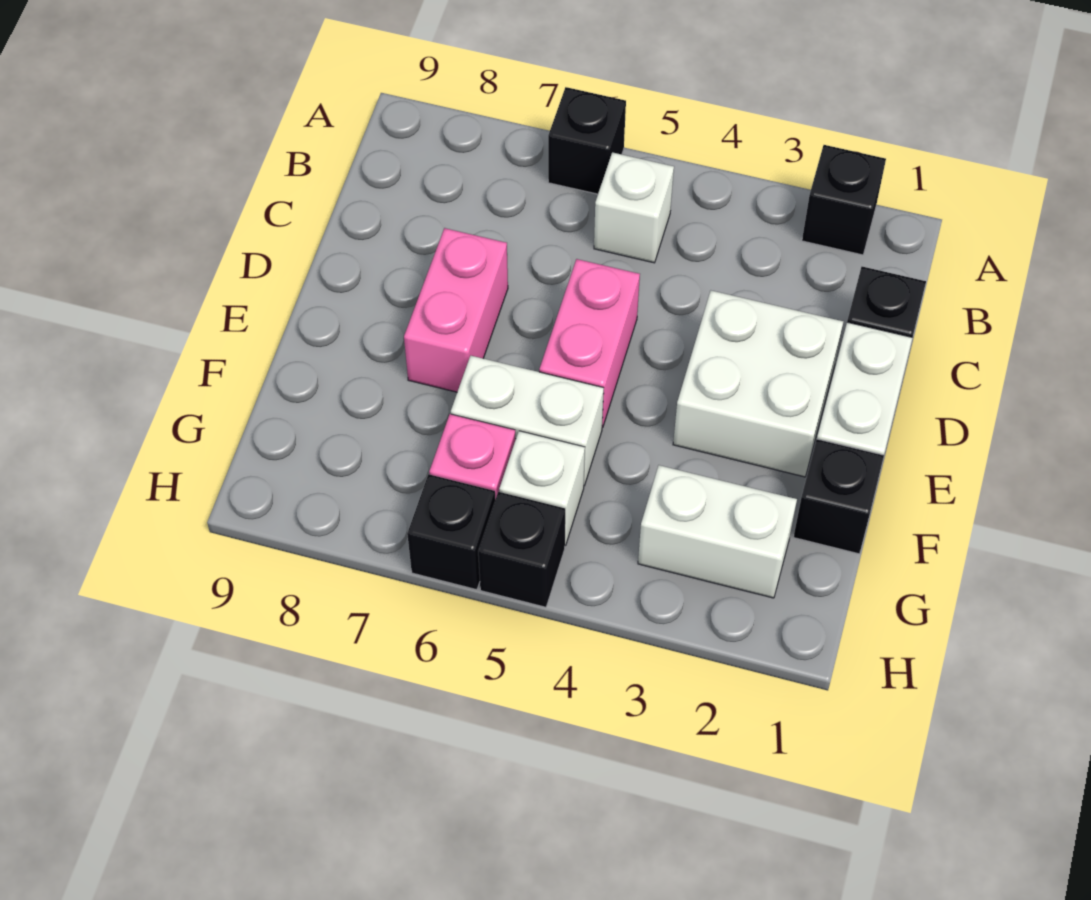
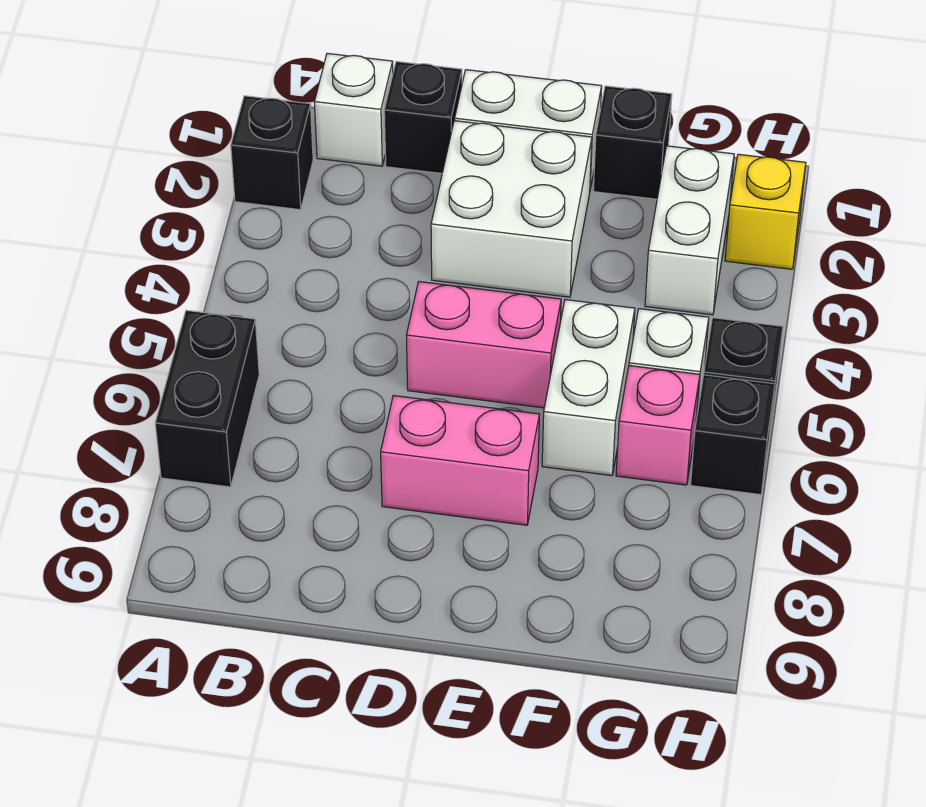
black 1x1 brick [548,87,626,194] -> black 1x2 brick [155,310,259,487]
white 1x1 brick [594,152,674,263] -> white 1x1 brick moved to [314,53,393,166]
none -> yellow 1x1 brick [725,154,806,269]

